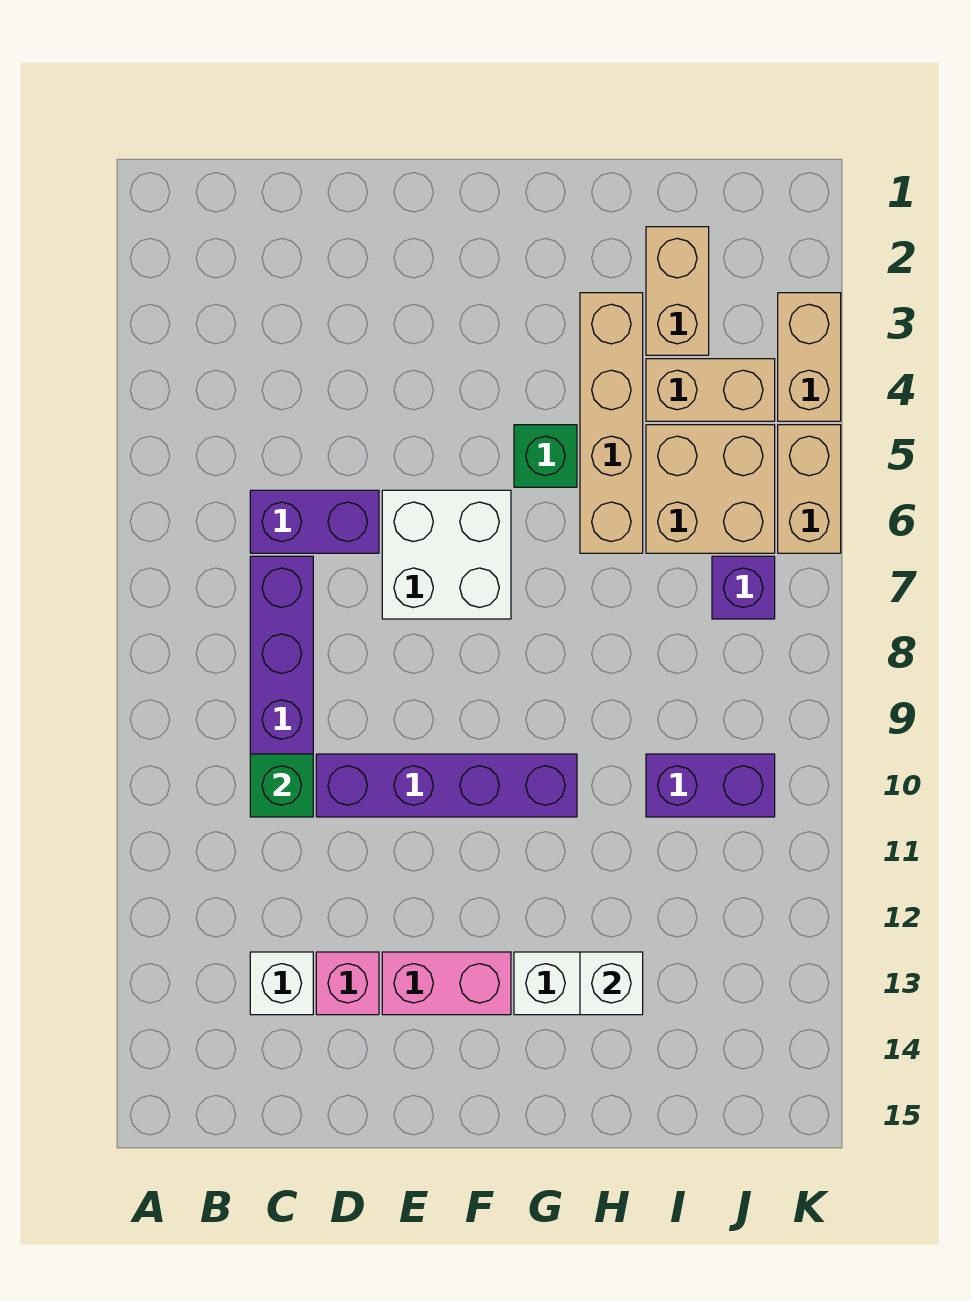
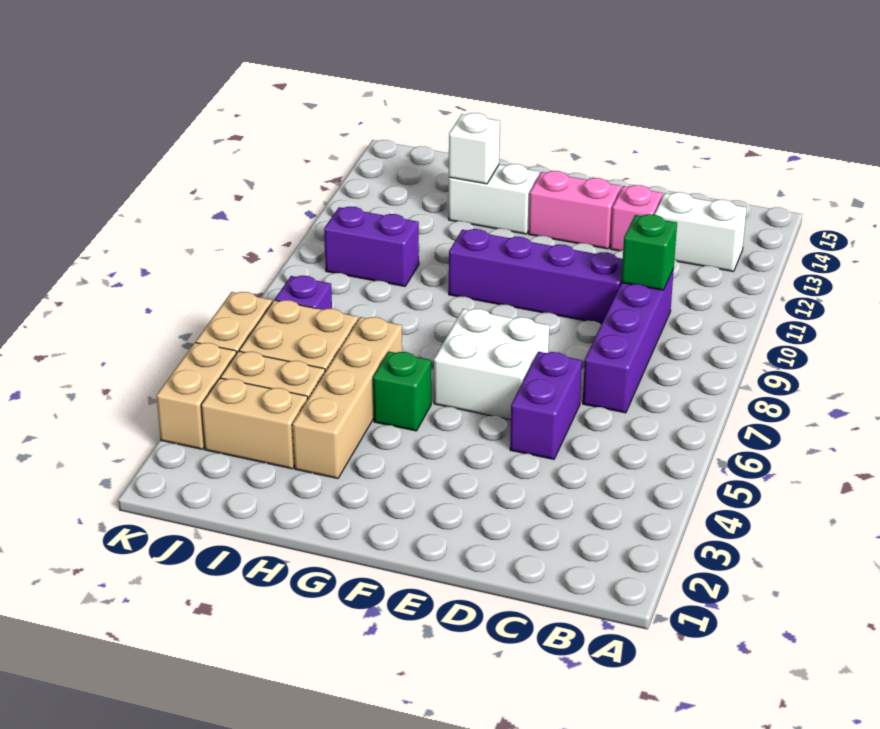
purple 1x2 brick [250,490,379,553] -> purple 1x2 brick turned to [510,352,582,459]
white 1x1 brick [250,952,313,1015] -> white 1x2 brick [655,192,747,272]
tan 1x2 brick [646,227,709,355] -> tan 1x2 brick turned to [201,378,308,469]

